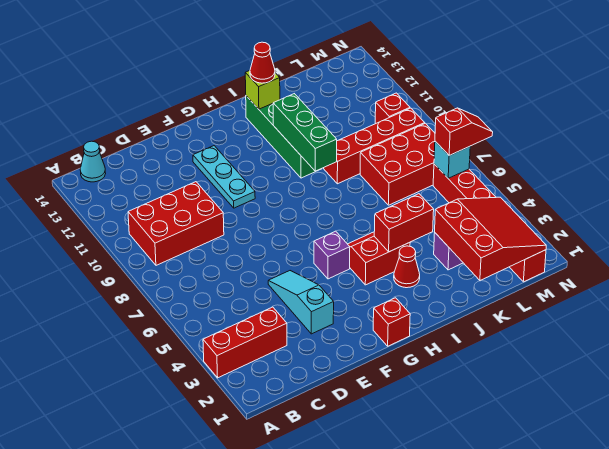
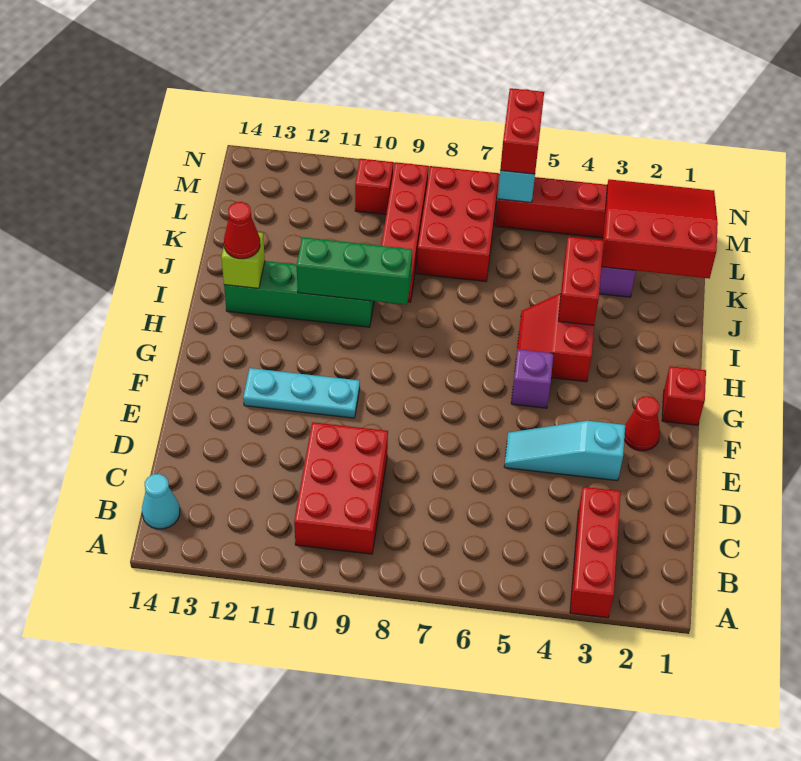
red 1x1 cone [394,246,420,288] -> red 1x1 cone moved to [624,396,660,451]
red 1x2 slope [435,108,493,155] -> red 1x2 brick [500,88,544,174]

